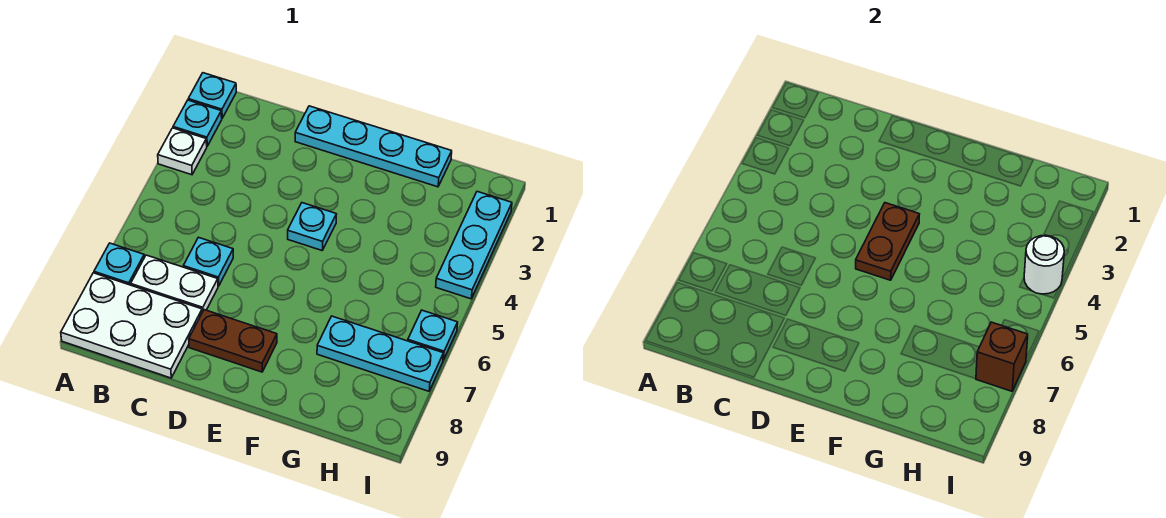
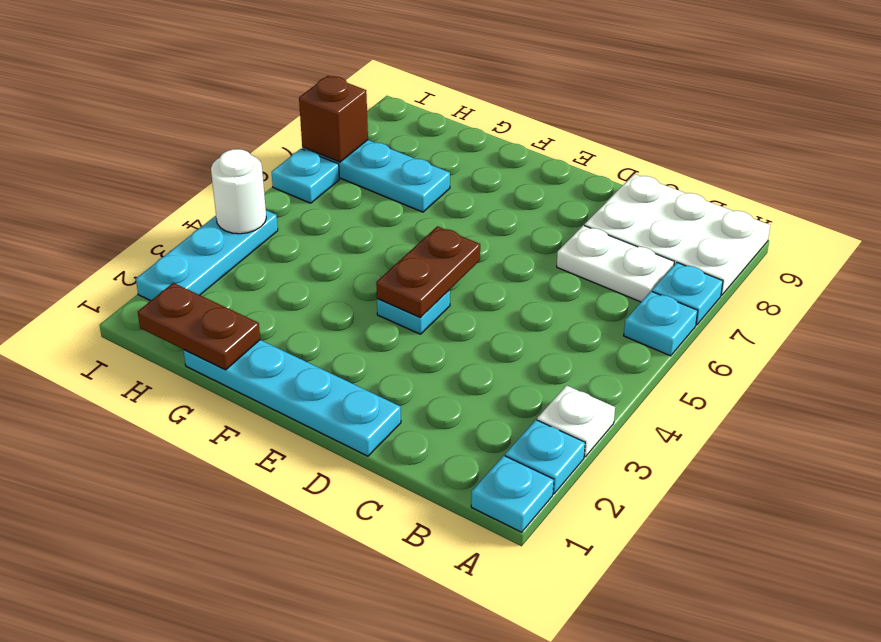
cyan 1x1 plate [183,237,233,286] -> cyan 1x1 plate moved to [624,291,698,356]
brown 1x2 plate [189,310,277,372] -> brown 1x2 plate moved to [138,283,260,370]

